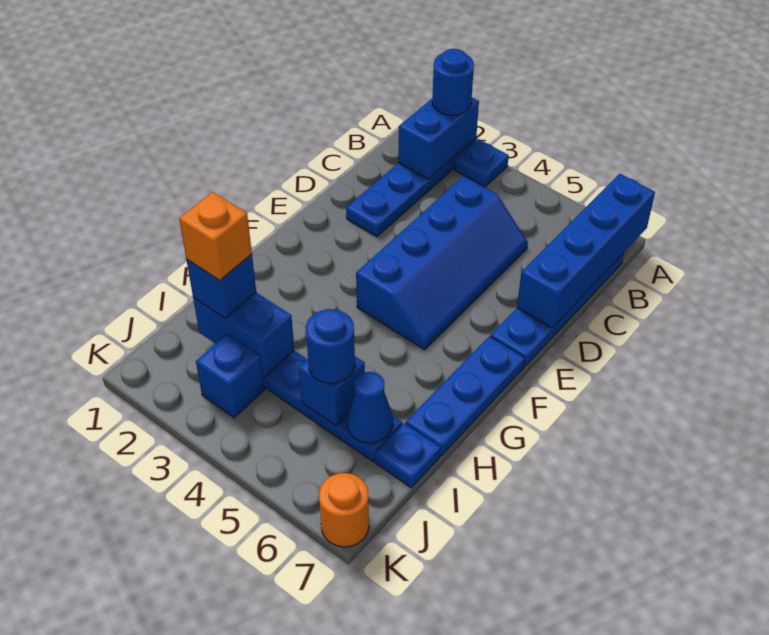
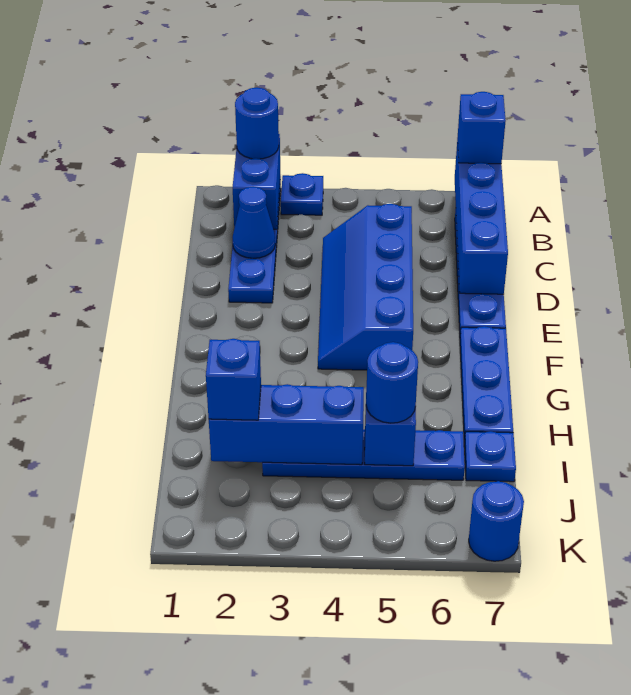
blue 2x4 slope [356,176,528,350] -> blue 2x4 slope turned to [318,204,413,370]
blue 1x2 brick [193,292,294,377] -> blue 1x3 brick [209,384,364,465]
orange 1x1 brick [179,192,252,280] -> none
blue 1x1 cone [347,372,393,443] -> blue 1x1 cone moved to [232,187,275,258]
blue 1x1 brick [196,334,265,418] -> blue 1x1 brick moved to [458,92,506,164]
orange 1x1 round brick [319,473,369,547] -> blue 1x1 round brick [469,481,524,561]

